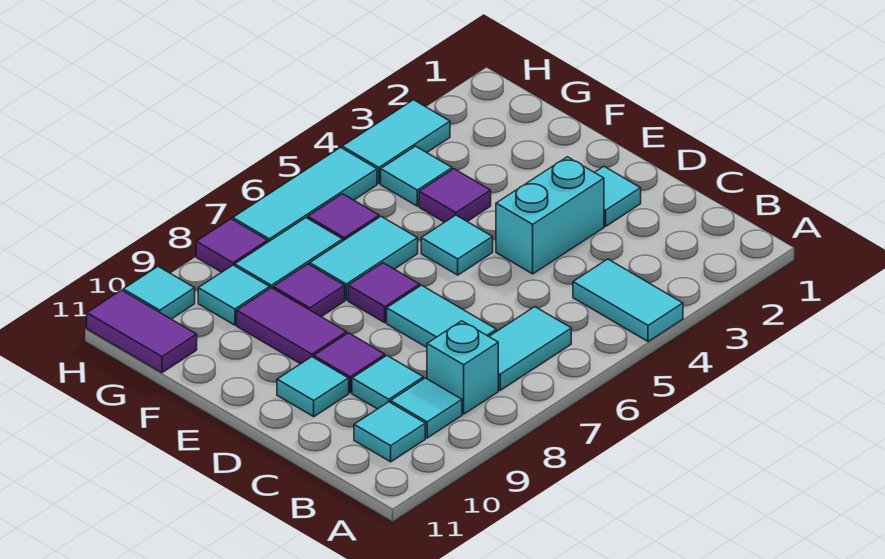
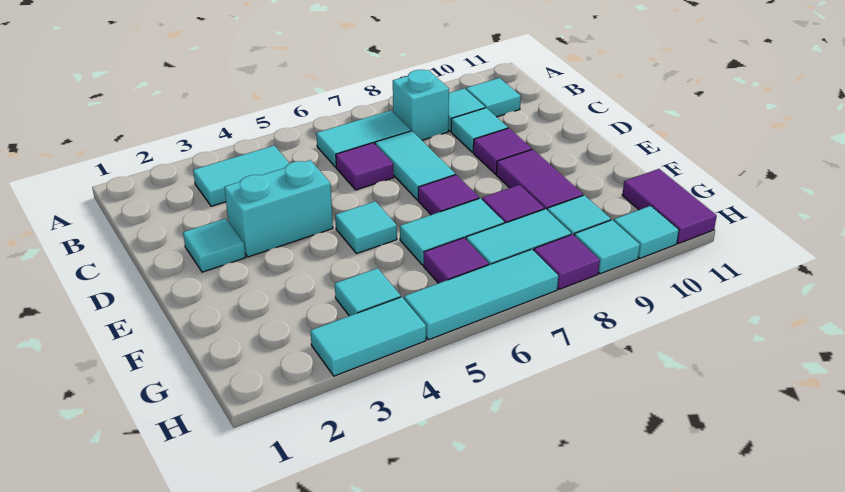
cyan 1x2 tile [573,259,683,342] -> cyan 1x2 tile turned to [193,146,290,206]
cyan 1x1 tile [277,357,349,417] -> cyan 1x1 tile moved to [574,220,640,274]
purple 1x1 tile [419,169,491,222] -> purple 1x1 tile moved to [336,143,394,190]

